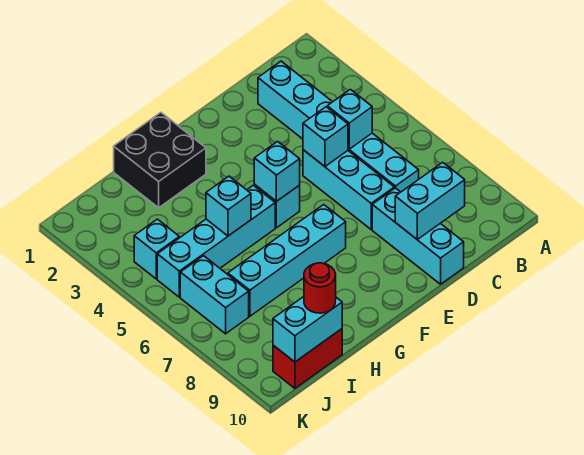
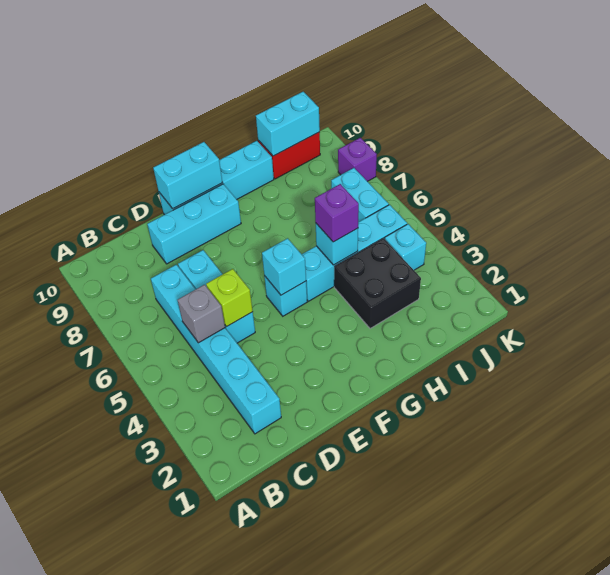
cyan 1x1 brick [327,89,372,149] -> grey 1x1 brick [178,285,225,343]
cyan 1x2 brick [395,162,465,240] -> cyan 1x2 brick moved to [153,142,223,209]
cyan 1x1 brick [303,107,348,166] -> lime 1x1 brick [206,269,253,327]
cyan 1x3 brick [372,188,464,284] -> cyan 1x3 brick turned to [147,184,241,264]
cyan 1x4 brick [228,205,346,316] -> cyan 1x4 brick moved to [159,141,274,215]
black 2x2 brick [114,113,206,208] -> black 2x2 brick moved to [334,238,421,329]
none -> purple 1x1 brick [315,184,359,242]
red 1x1 round brick [304,263,336,313] -> none
none -> purple 1x1 brick [338,138,377,181]

